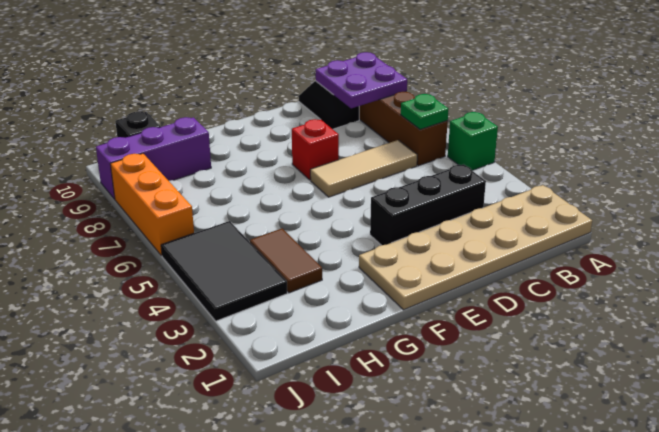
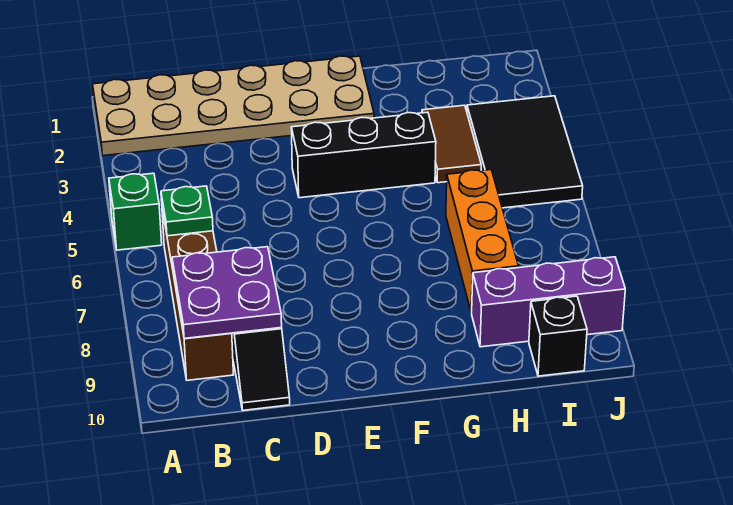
black 1x3 brick [370,164,486,245] -> black 1x3 brick moved to [291,112,436,198]
tan 1x3 tile [310,140,417,197] -> none
red 1x1 brick [292,119,339,180] -> none
orange 1x3 brick [110,153,194,256] -> orange 1x3 brick moved to [446,170,519,313]

